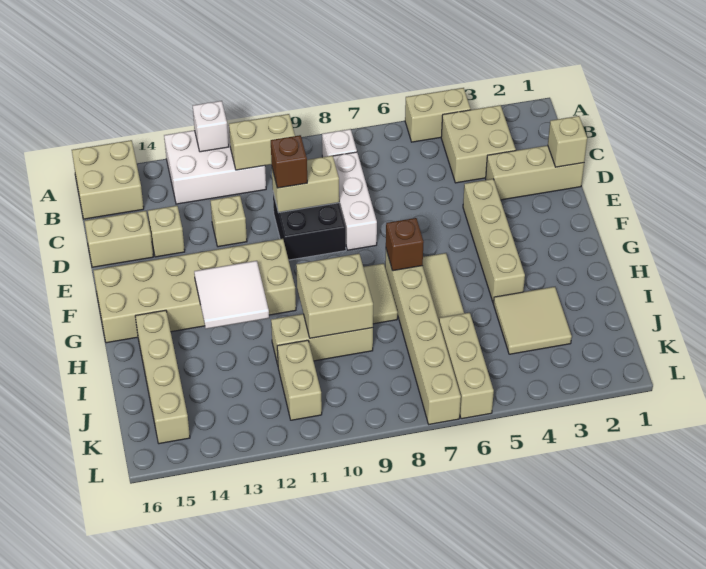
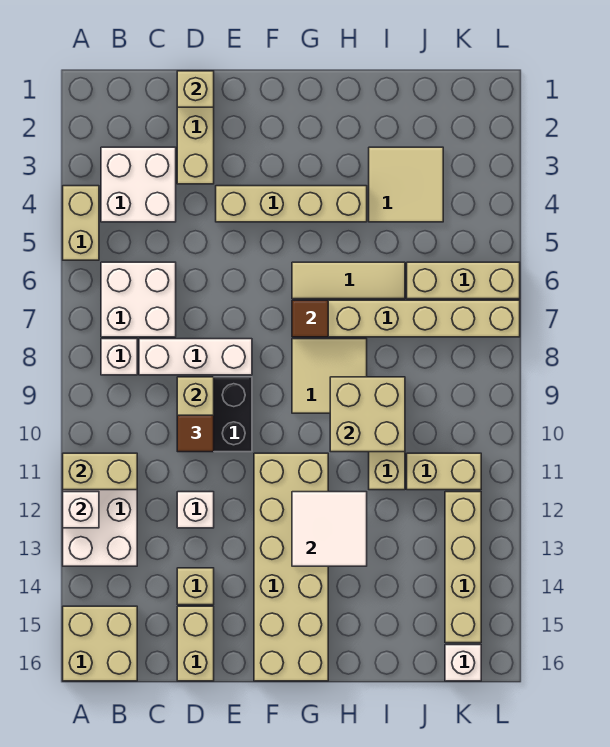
tan 2x2 brick [441,105,516,183] -> white 2x2 brick [101,147,176,222]
none -> white 2x2 brick [101,262,176,337]
tan 1x2 brick [229,114,295,170] -> tan 1x2 brick turned to [63,453,137,490]
brown 1x1 brick [271,135,307,188] -> brown 1x1 tile [177,415,214,452]
tan 1x1 brick [210,195,247,247] -> white 1x1 brick [177,492,214,528]
brown 1x1 brick [386,218,424,271] -> brown 1x1 tile [292,300,328,337]
tan 1x4 brick [135,310,190,444] -> tan 1x4 brick turned to [445,492,481,643]
none -> white 1x1 brick [445,645,481,681]

